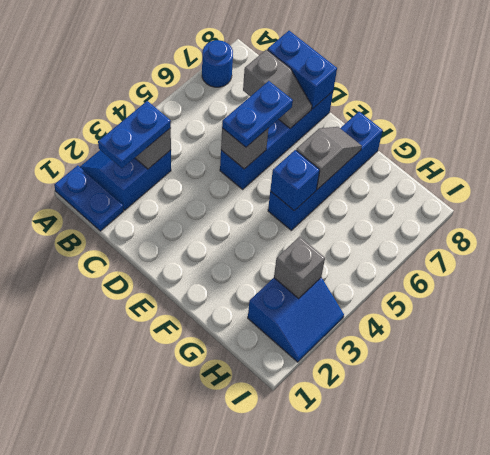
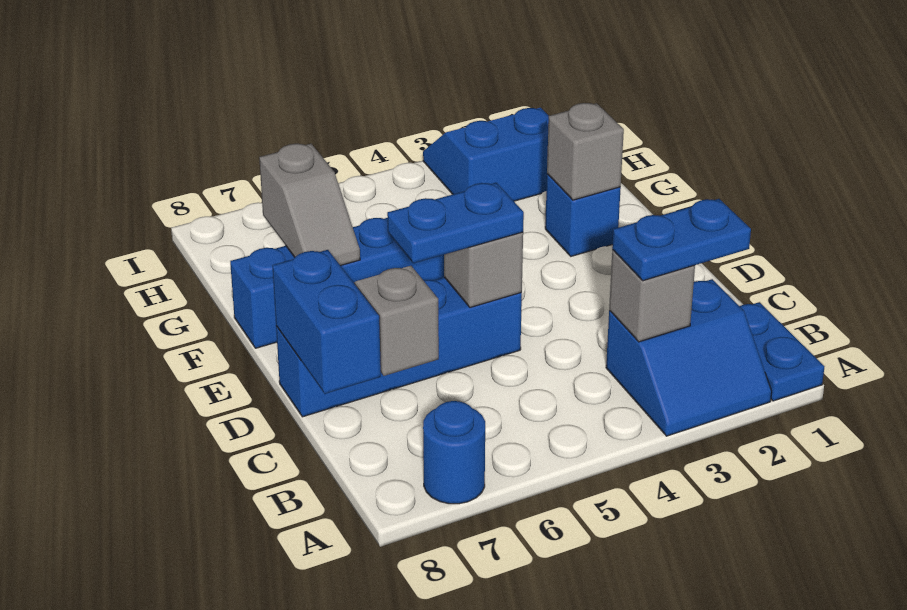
blue 1x1 brick [270,150,320,211] -> blue 1x1 brick moved to [545,174,621,256]
grey 1x2 slope [296,127,362,190] -> grey 1x2 slope turned to [259,144,360,266]
grey 1x1 brick [274,237,325,298] -> grey 1x1 brick moved to [547,103,624,200]

